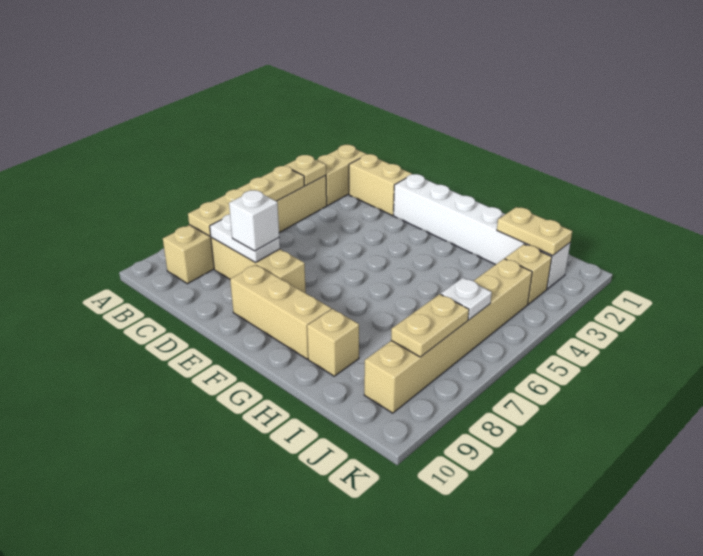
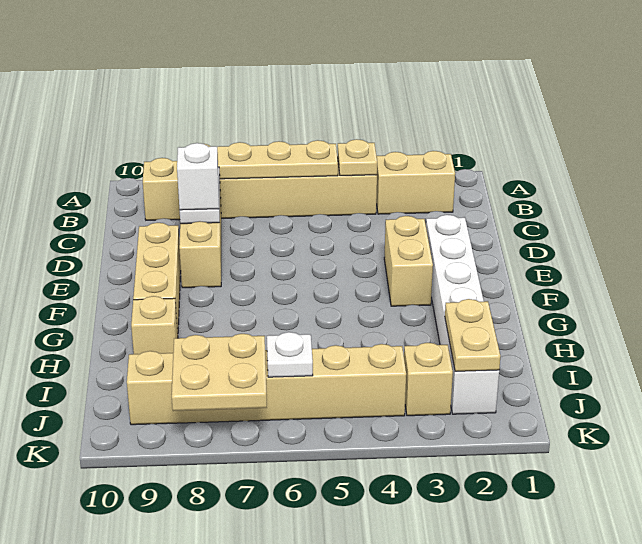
tan 1x2 brick [349,154,412,215] -> tan 1x2 brick moved to [384,216,433,306]
tan 1x2 plate [391,294,469,357] -> tan 2x2 plate [172,334,267,411]

